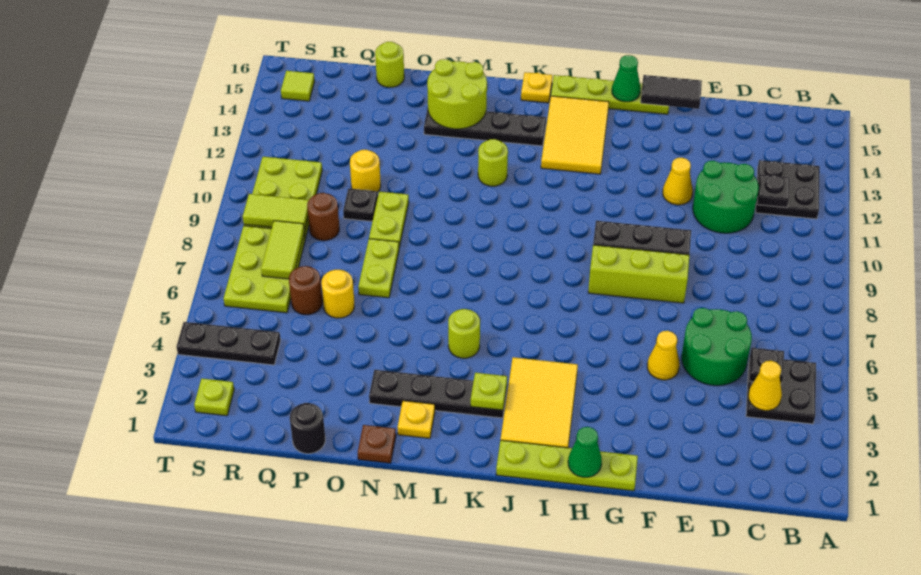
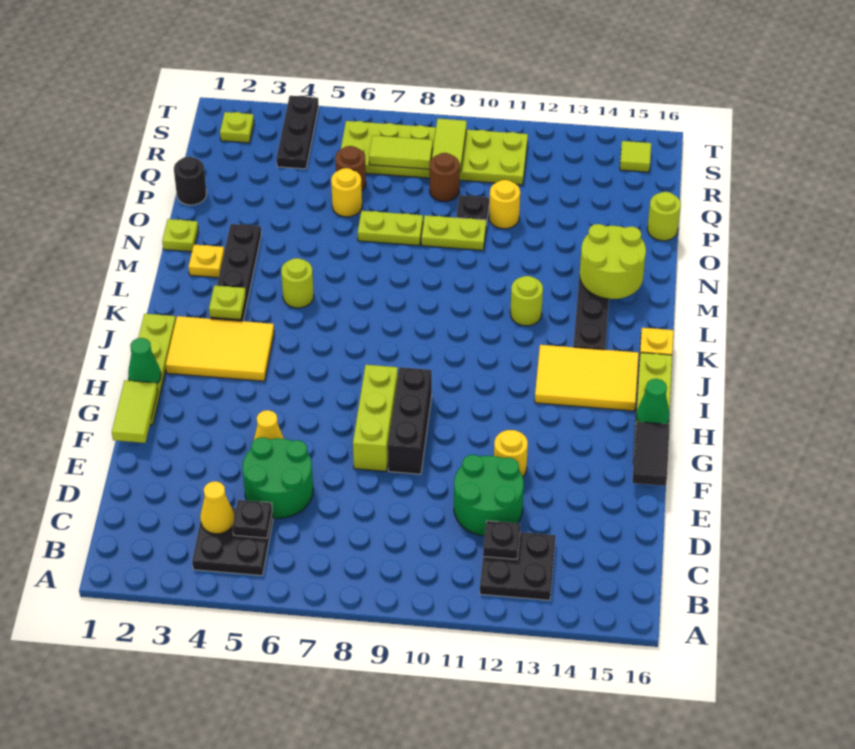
none -> lime 1x2 tile [112,380,158,443]
yellow 1x1 cone [663,158,693,205] -> yellow 1x1 round brick [494,430,528,476]
brown 1x1 plate [358,425,396,463] -> lime 1x1 plate [162,219,198,252]

